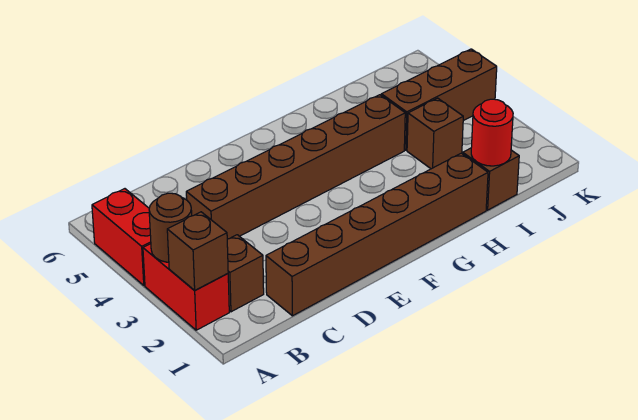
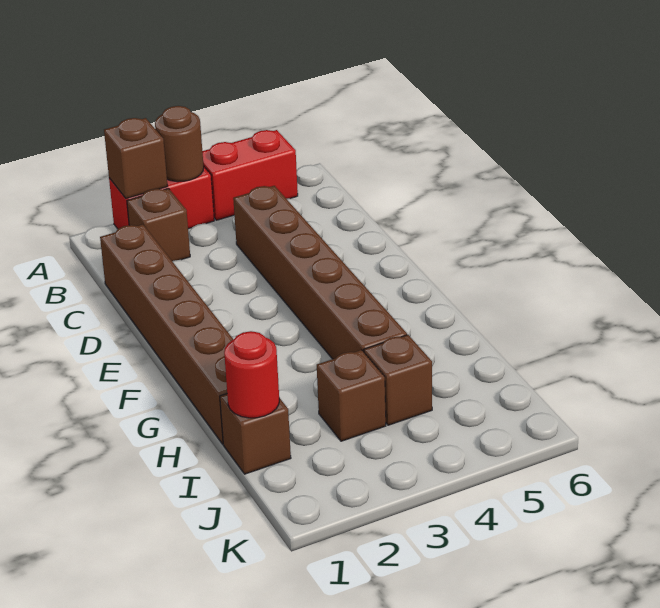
brown 1x3 brick [381,49,497,150] -> brown 1x1 brick [364,335,432,425]

